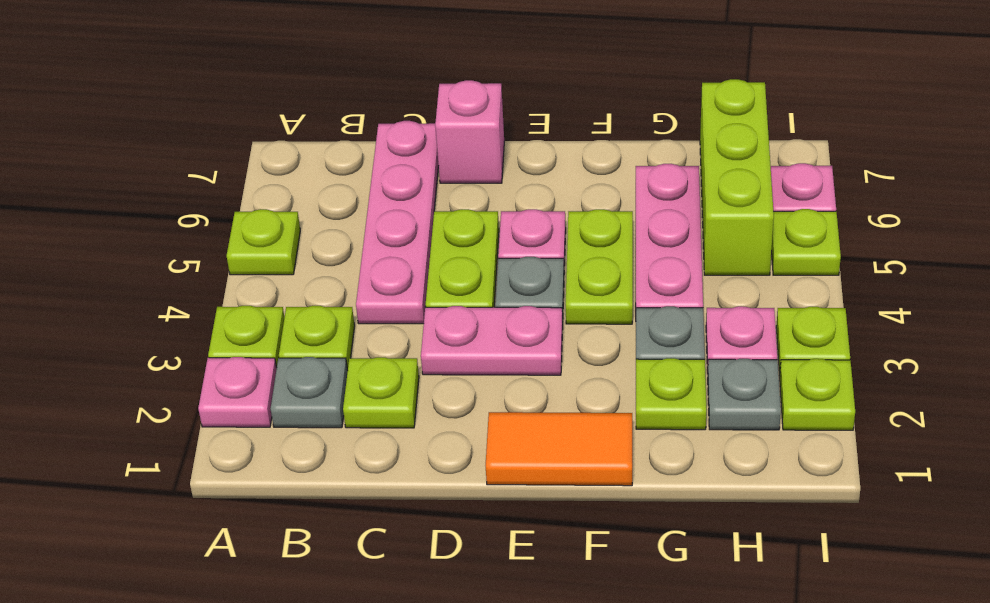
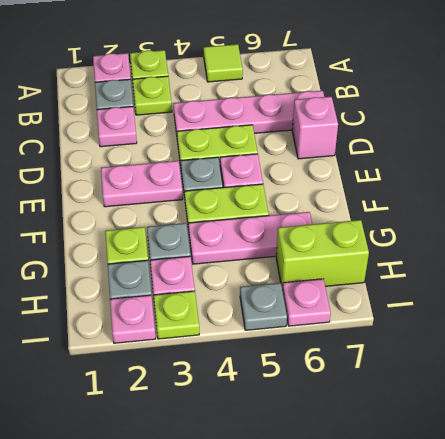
lime 1x1 plate [227,209,300,275] -> lime 1x1 tile [203,44,243,82]
lime 1x1 plate [343,357,419,428] -> pink 1x1 plate [97,107,137,147]
pink 1x2 plate [421,306,563,375] -> pink 1x2 plate turned to [101,161,183,207]
orange 1x2 tile [486,412,632,486] -> none
lime 1x3 brick [700,79,774,275] -> lime 1x2 brick [276,220,369,290]
lime 1x1 plate [780,359,855,430] -> pink 1x1 plate [110,295,156,343]
lime 1x1 plate [772,209,841,275] -> grey 1x1 plate [240,283,287,330]

